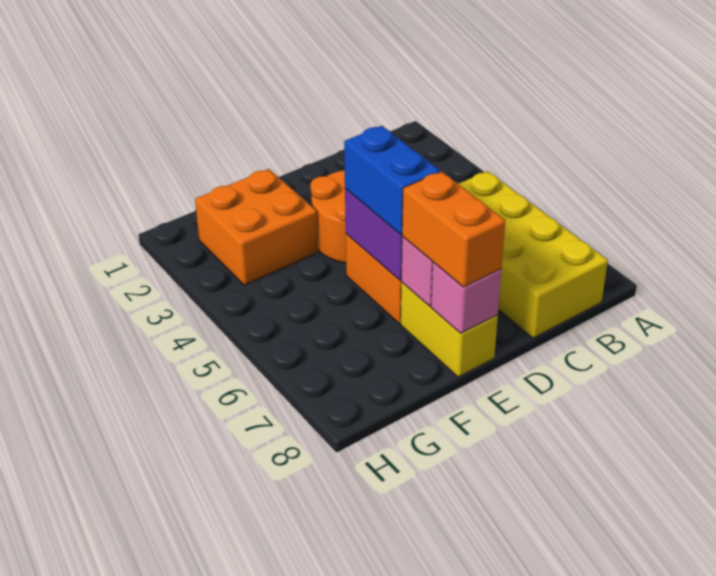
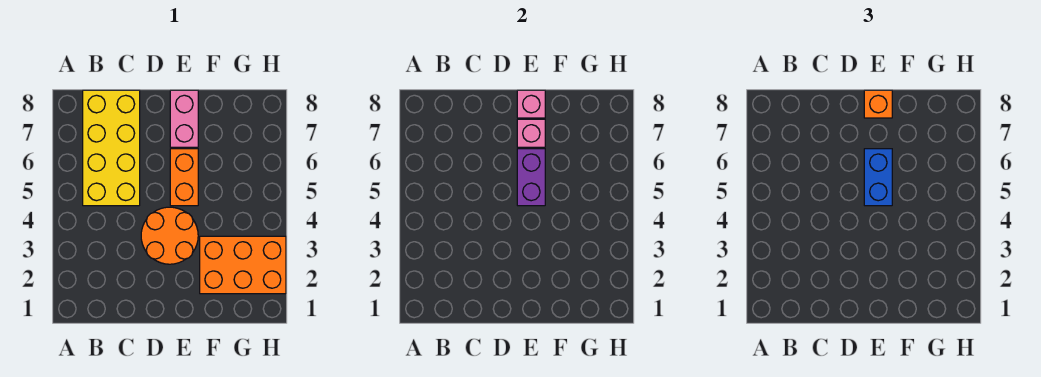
yellow 1x2 brick [401,282,498,377] -> pink 1x2 brick [170,90,198,147]
orange 1x2 brick [402,171,505,287] -> orange 1x1 brick [864,90,892,118]
orange 2x2 brick [195,169,318,285] -> orange 2x3 brick [200,236,286,294]

